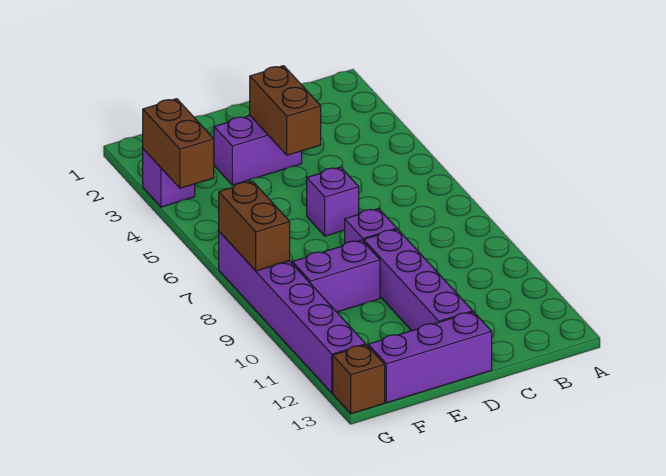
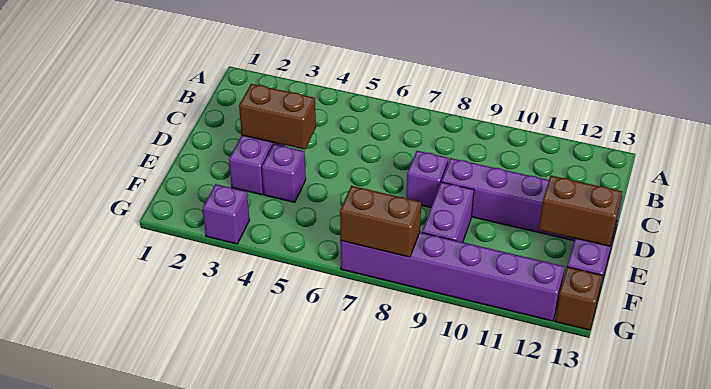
purple 1x1 brick [307,167,359,236] -> purple 1x1 brick moved to [262,144,306,202]
brown 1x2 brick [143,99,214,188] -> brown 1x2 brick moved to [539,175,622,246]

